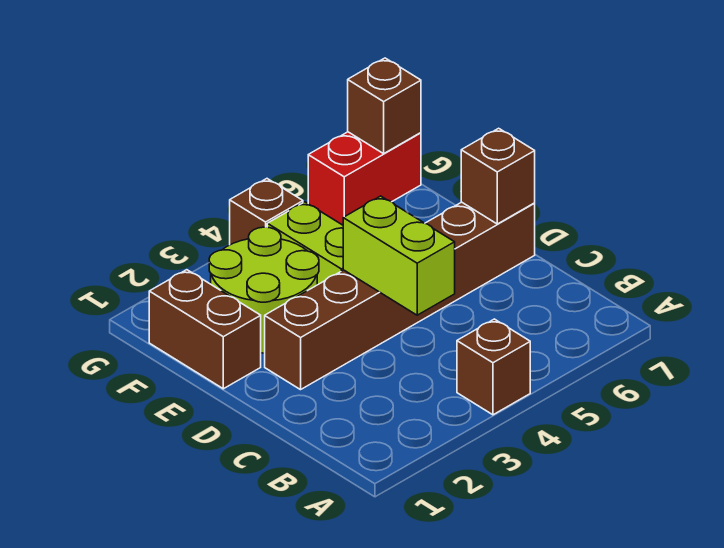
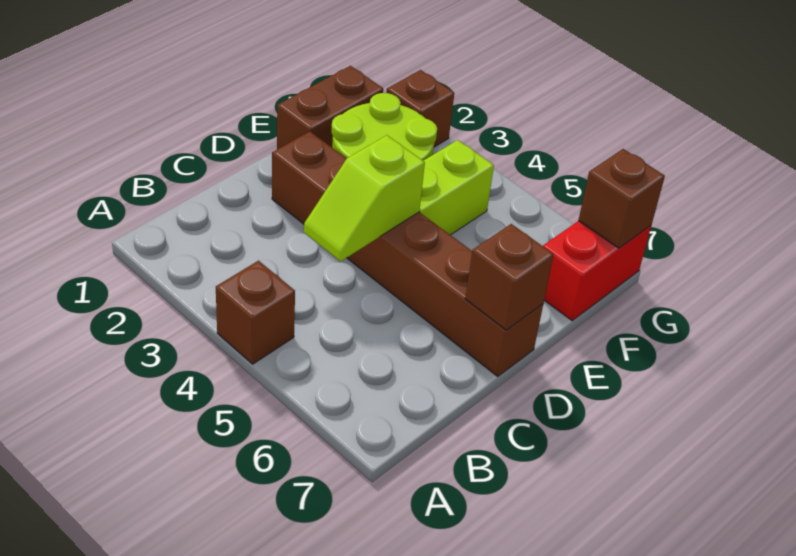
lime 1x2 brick [343,196,455,315] -> lime 1x2 slope [304,135,425,261]
brown 1x1 brick [230,179,303,245] -> brown 1x1 brick moved to [386,70,454,147]
red 1x2 brick [308,132,421,225] -> red 1x2 brick turned to [543,221,651,321]

